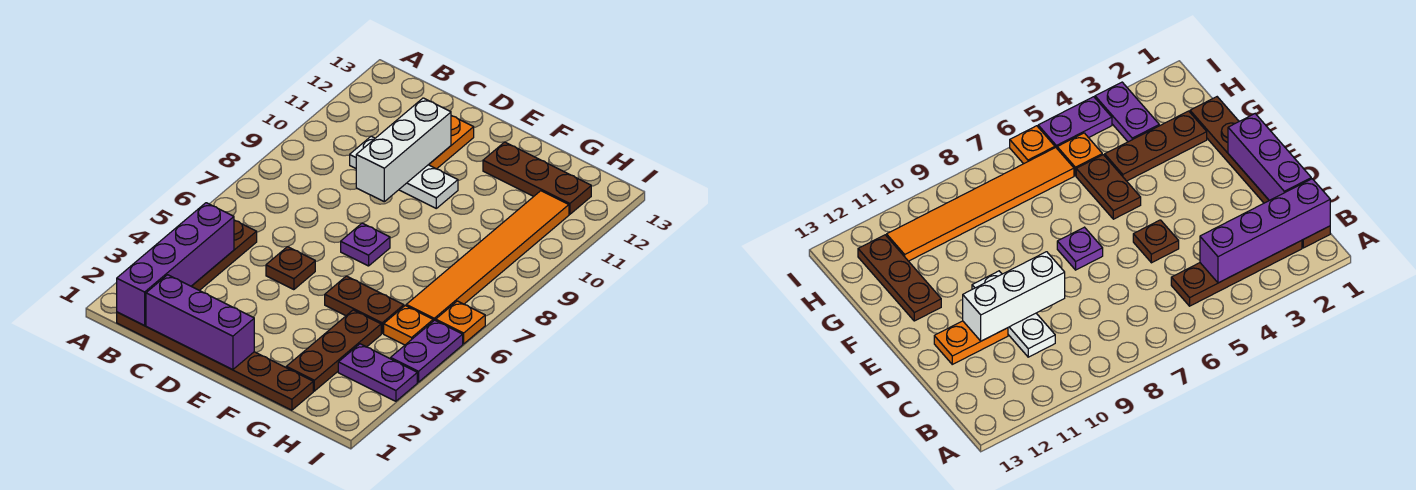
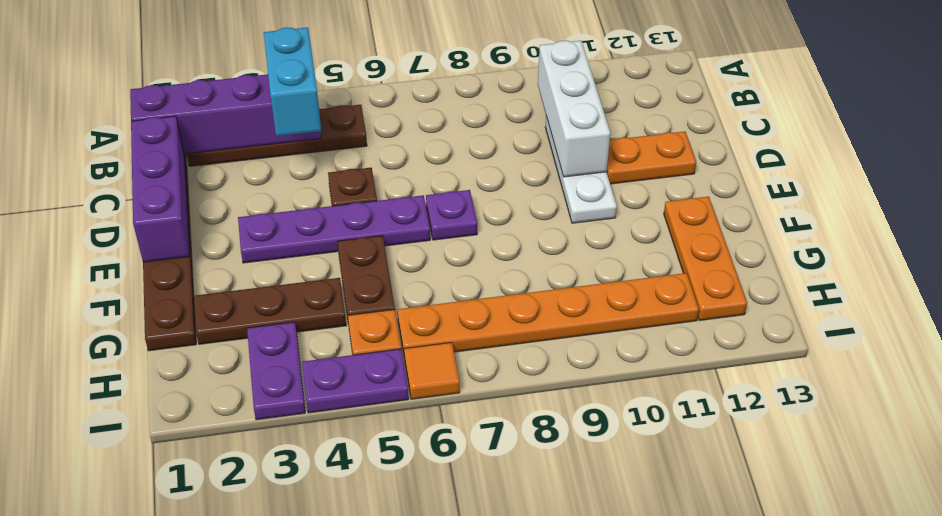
none -> cyan 1x2 brick [264,27,321,136]
white 1x3 brick [356,98,451,202] -> white 1x3 brick turned to [538,41,610,177]
none -> purple 1x4 plate [238,195,430,263]
brown 1x3 plate [483,142,591,214] -> orange 1x3 plate [664,196,747,321]
orange 1x6 tile [406,191,569,321] -> orange 1x6 plate [398,273,699,358]
orange 1x1 plate [436,301,485,344] -> orange 1x1 tile [404,342,460,399]

